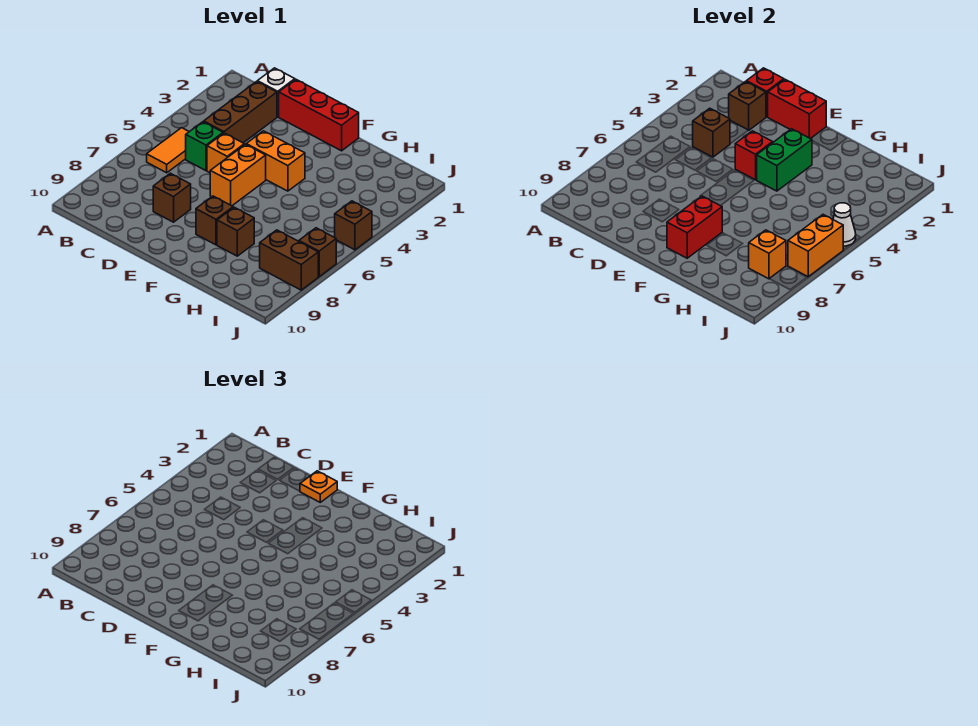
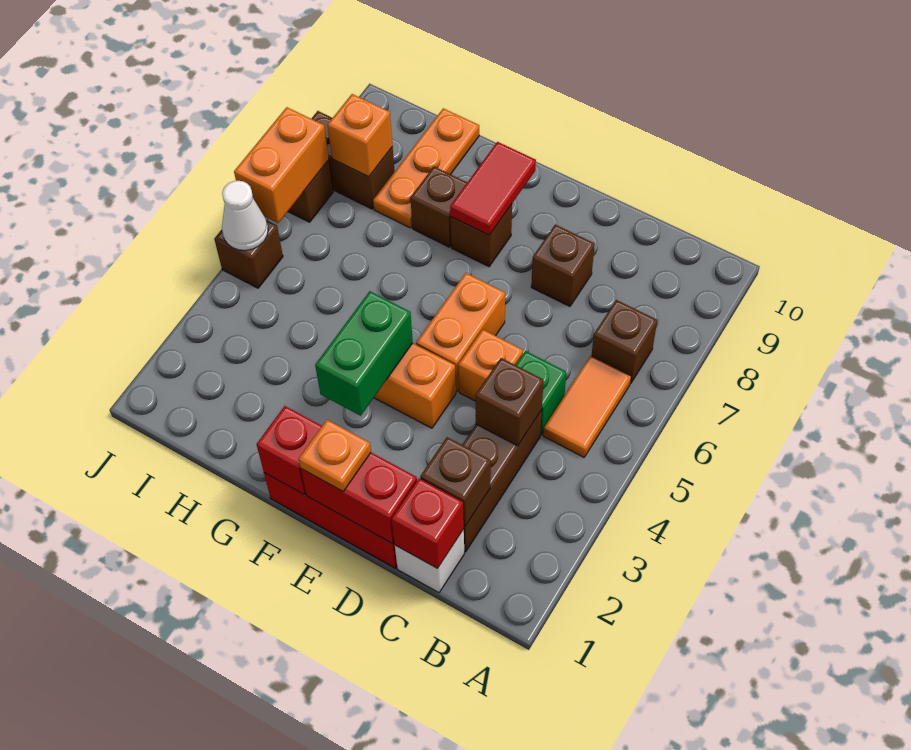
none -> brown 1x1 brick [592,300,657,383]
red 1x1 brick [735,131,773,180] -> red 1x1 brick moved to [257,406,322,494]
red 1x2 brick [667,196,722,258] -> red 1x2 tile [450,142,536,235]
none -> orange 1x3 plate [373,108,479,228]

